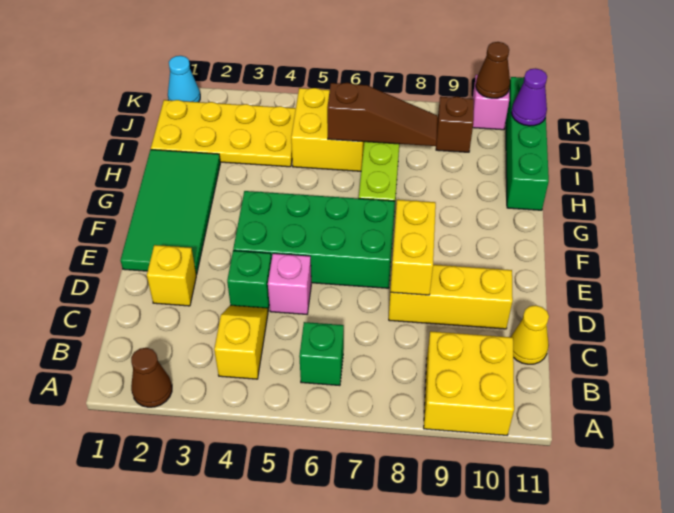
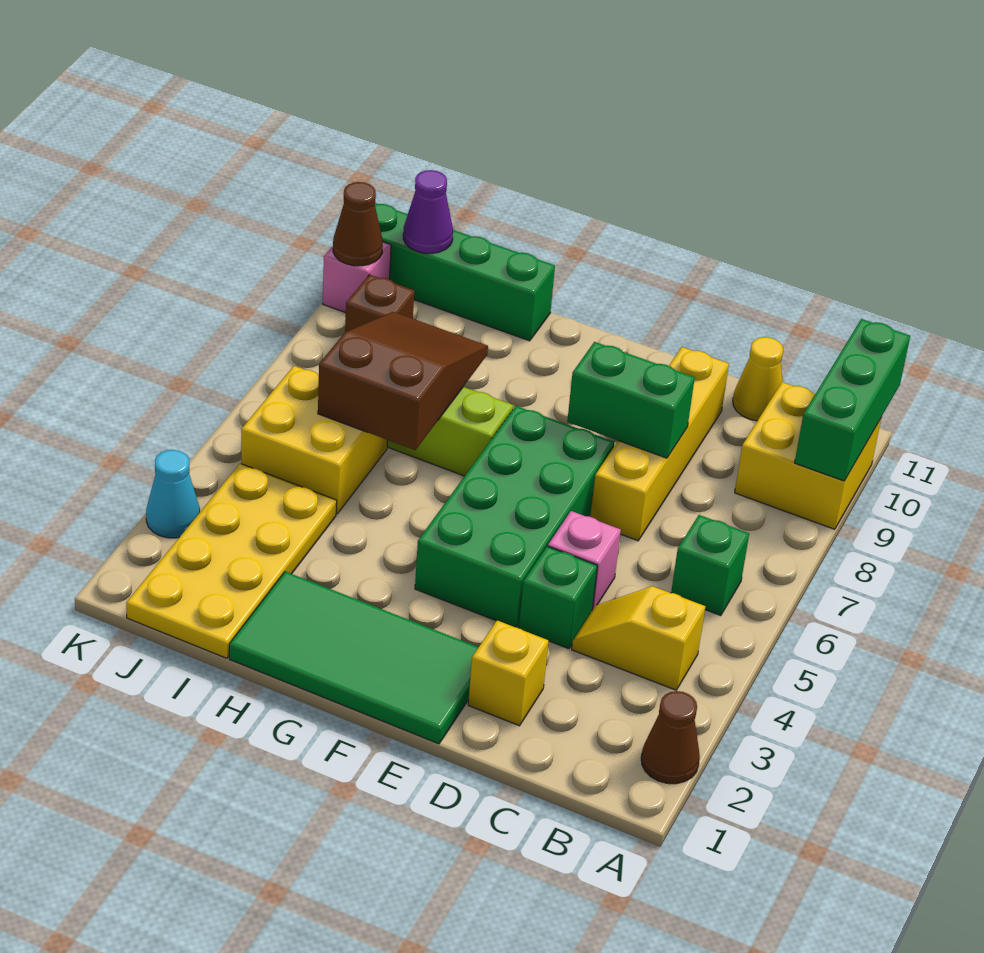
none -> green 1x3 brick [795,319,910,481]
yellow 1x3 brick [389,265,513,329] -> yellow 1x4 brick [590,347,729,541]
yellow 1x2 brick [390,200,436,295] -> green 1x2 brick [567,342,695,458]
brown 1x3 slope [327,83,438,146] -> brown 2x3 slope [318,312,488,450]
cyan 1x1 cone [168,56,200,102] -> cyan 1x1 cone moved to [146,450,200,538]

